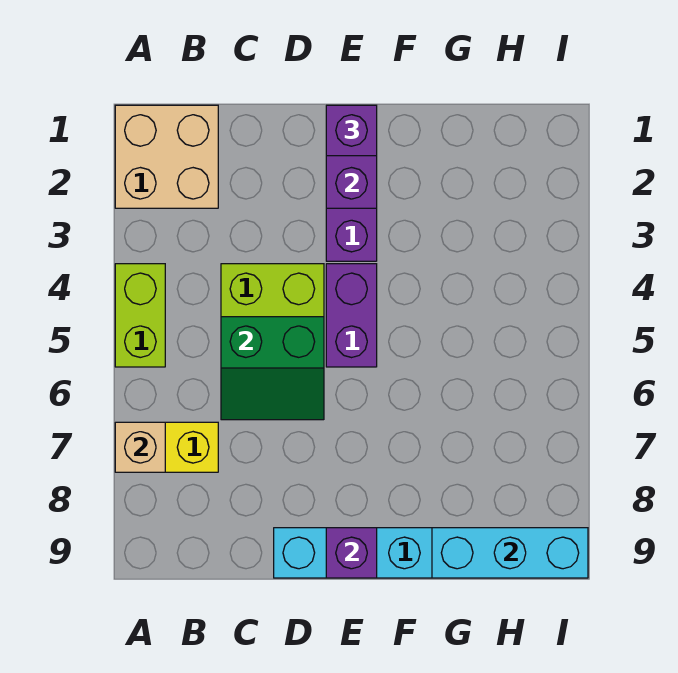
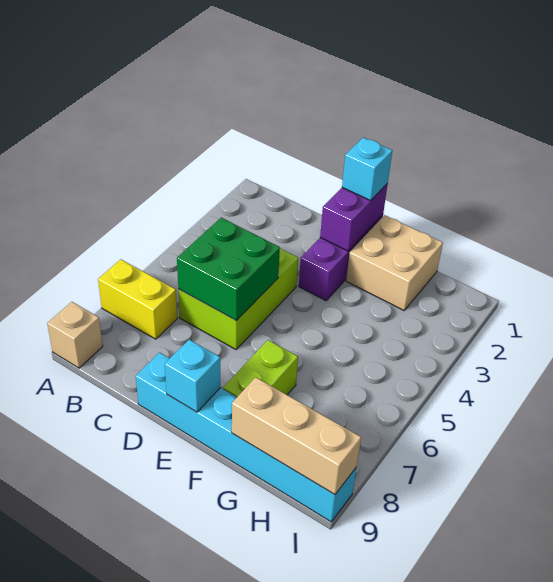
tan 2x2 brick [115,105,218,208] -> tan 2x2 brick moved to [346,215,443,310]
lime 1x2 brick [115,264,165,367] -> lime 1x2 brick moved to [223,340,298,397]
tan 1x1 brick [115,422,165,472] -> tan 1x1 brick moved to [47,302,103,368]
green 2x2 slope [221,317,324,420] -> green 2x2 brick [177,218,280,321]
purple 1x1 brick [326,105,377,156] -> cyan 1x1 brick [342,137,392,201]
purple 1x2 brick [326,264,377,367] -> none
purple 1x1 brick [326,528,377,578] -> cyan 1x1 brick [165,340,221,412]
cyan 1x3 brick [432,528,588,578] -> tan 1x3 brick [232,377,361,494]

